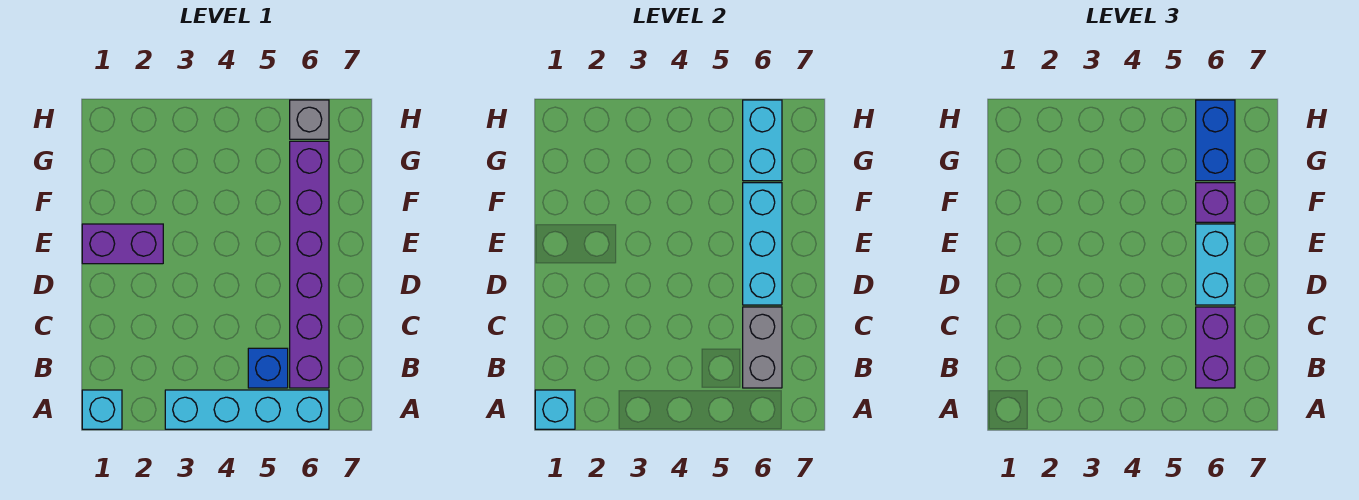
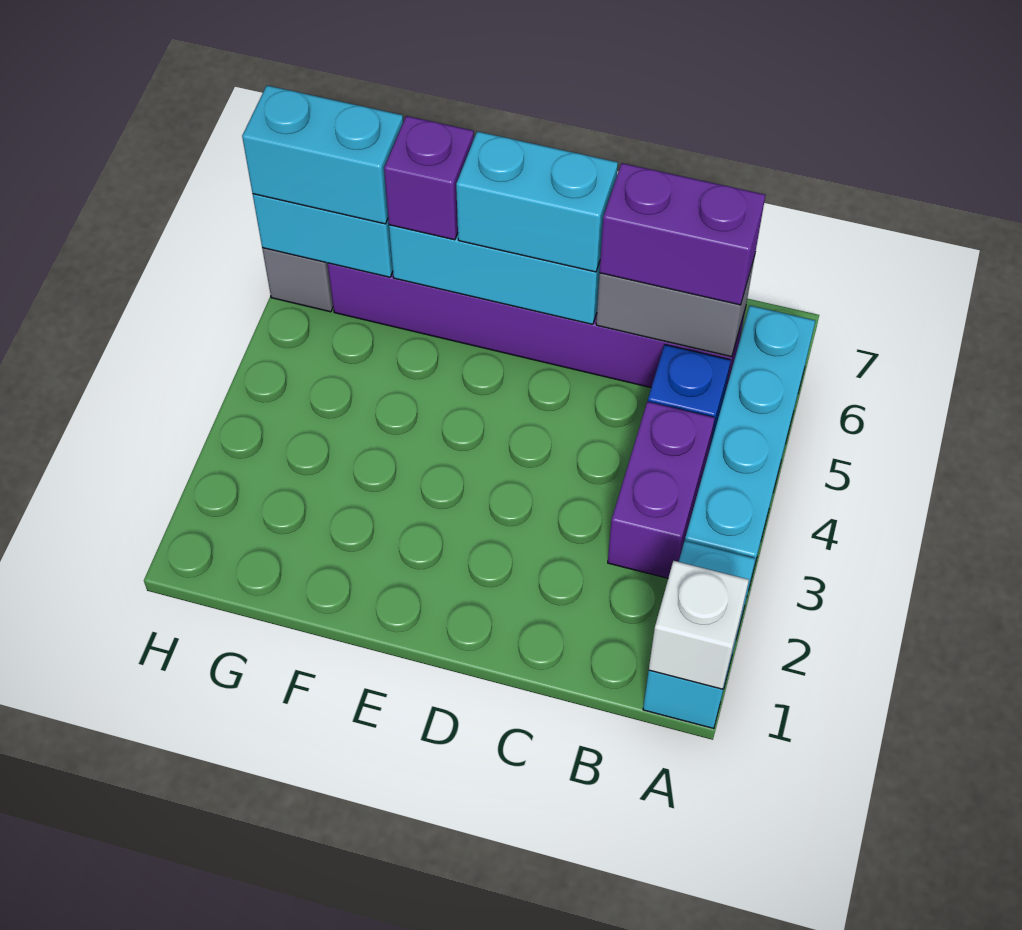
cyan 1x1 brick [82,390,122,429] -> cyan 1x2 brick [643,541,755,729]
cyan 1x1 brick [535,390,575,429] -> white 1x1 brick [649,561,749,689]
purple 1x2 brick [82,224,163,264] -> purple 1x2 brick moved to [608,402,715,578]
blue 1x2 brick [1196,100,1235,181] -> cyan 1x2 brick [242,85,403,224]

